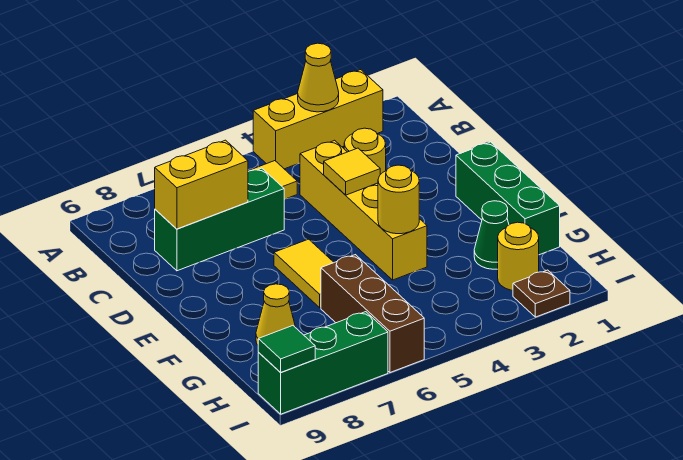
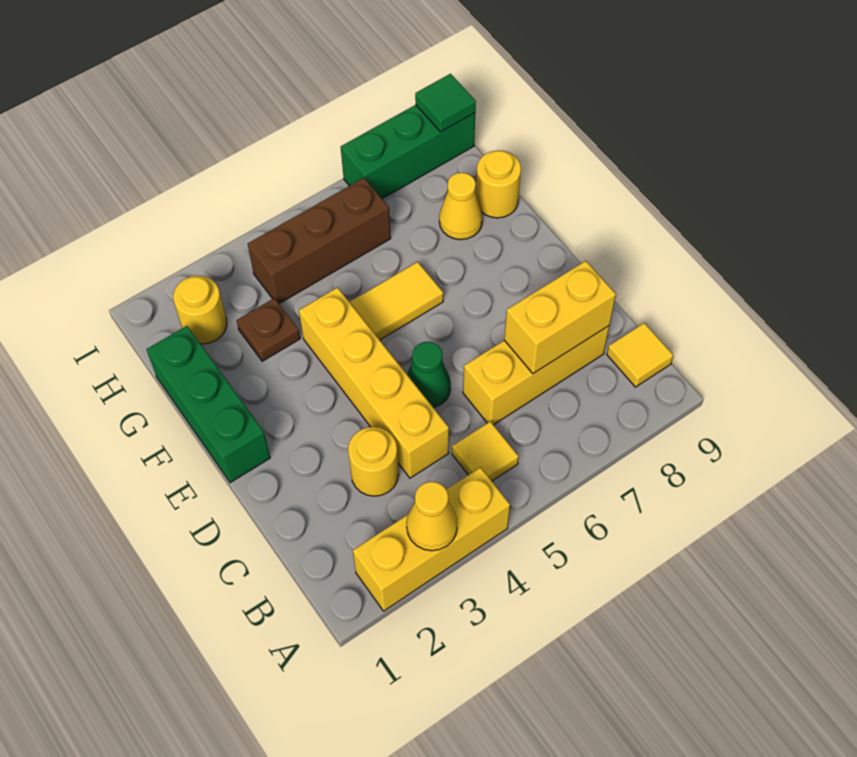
green 1x3 brick [155,168,284,271] -> yellow 1x3 brick [463,326,609,425]
yellow 1x1 tile [324,148,380,195] -> yellow 1x1 tile moved to [607,323,673,387]
yellow 1x2 tile [274,239,334,308] -> yellow 1x2 tile turned to [350,262,443,340]
yellow 1x1 round brick [378,165,419,234] -> yellow 1x1 round brick moved to [476,150,521,218]
green 1x1 cone [474,201,509,269] -> green 1x1 cone moved to [407,342,451,408]
brown 1x3 brick [321,255,424,373] -> brown 1x3 brick turned to [248,178,391,304]
brown 1x1 plate [513,270,570,317] -> brown 1x1 plate moved to [236,298,300,361]

